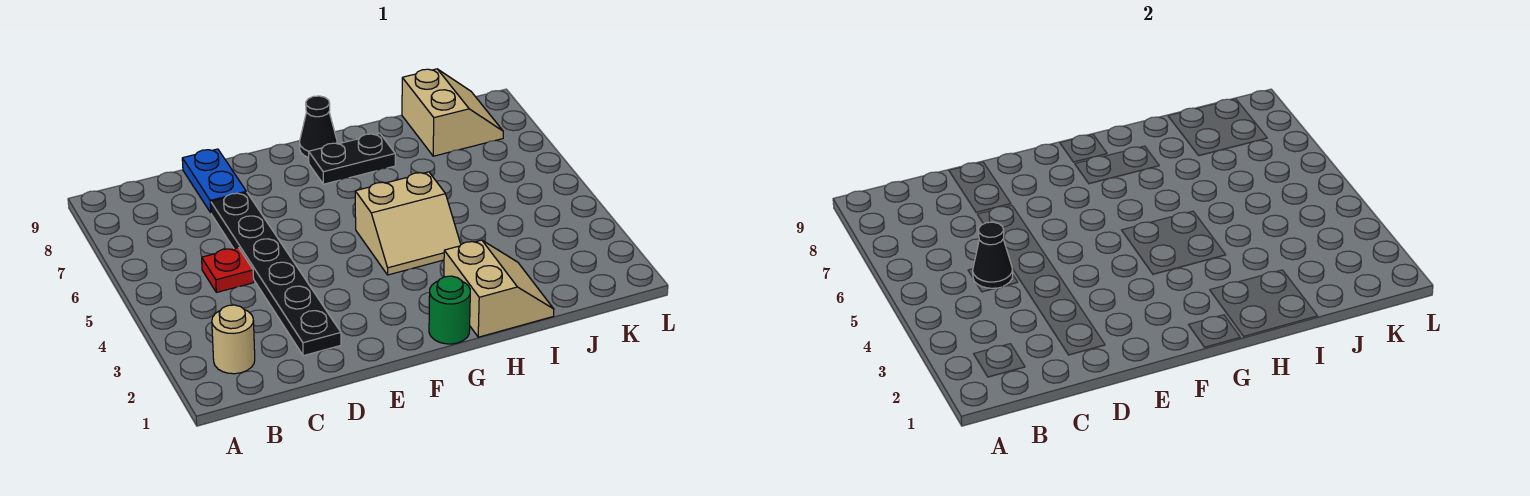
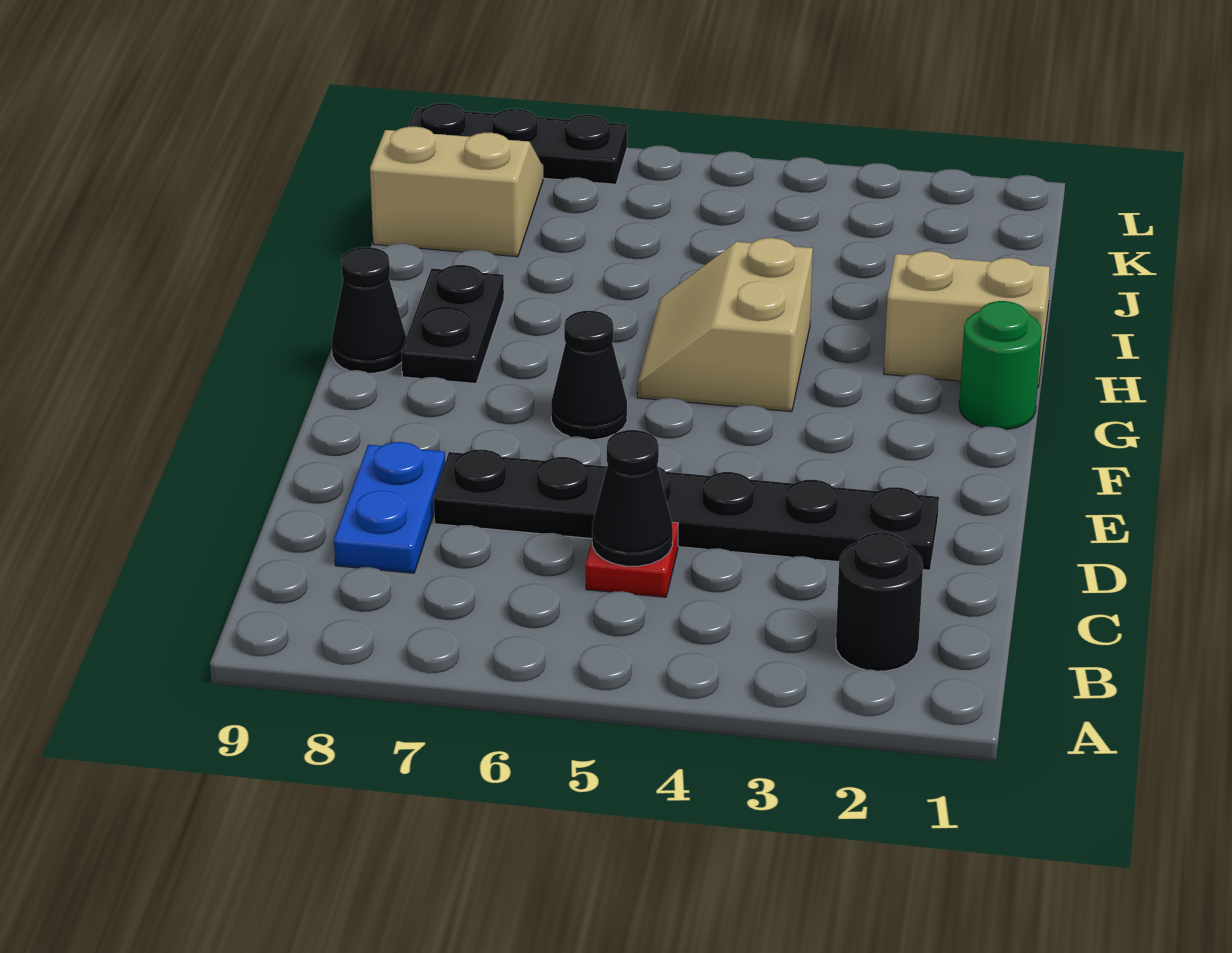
tan 1x1 round brick [212,305,255,374] -> black 1x1 round brick [836,532,923,671]
blue 1x2 plate [182,149,246,213] -> blue 1x2 plate turned to [334,442,445,573]
none -> black 1x1 cone [551,311,627,440]
tan 2x2 slope [355,172,461,275] -> tan 2x2 slope turned to [637,238,813,412]
none -> black 1x3 plate [408,103,627,184]

